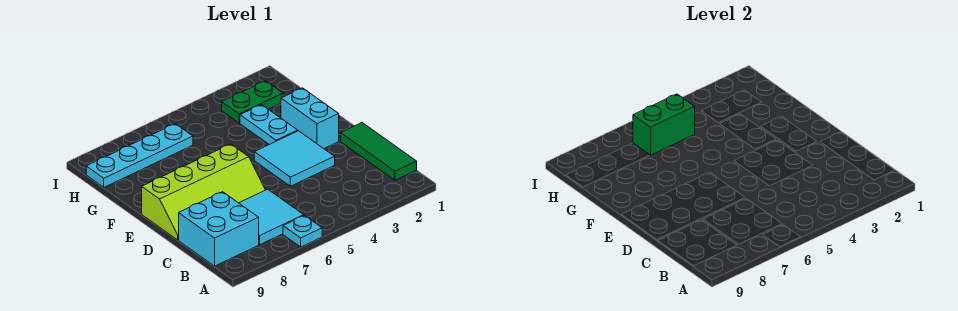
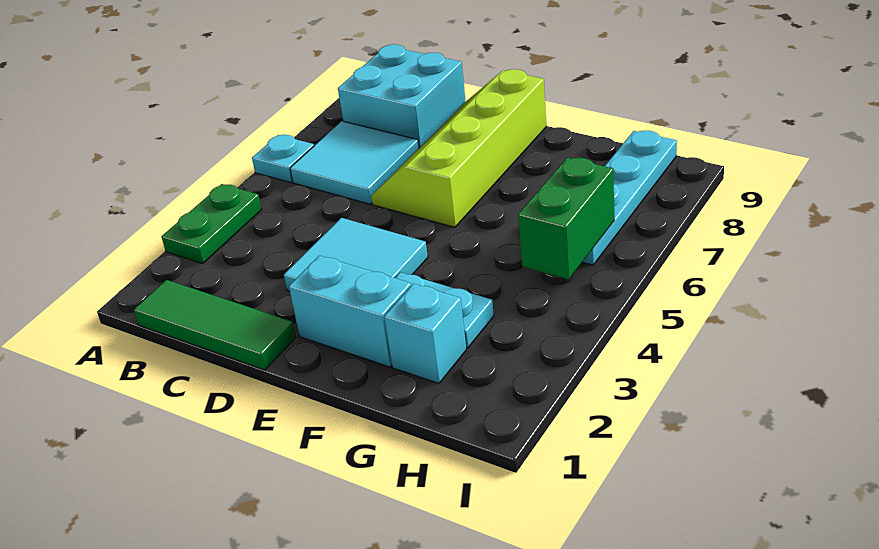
none -> cyan 1x1 brick [384,284,466,383]
green 1x2 plate [222,81,283,123] -> green 1x2 plate moved to [161,184,262,263]

